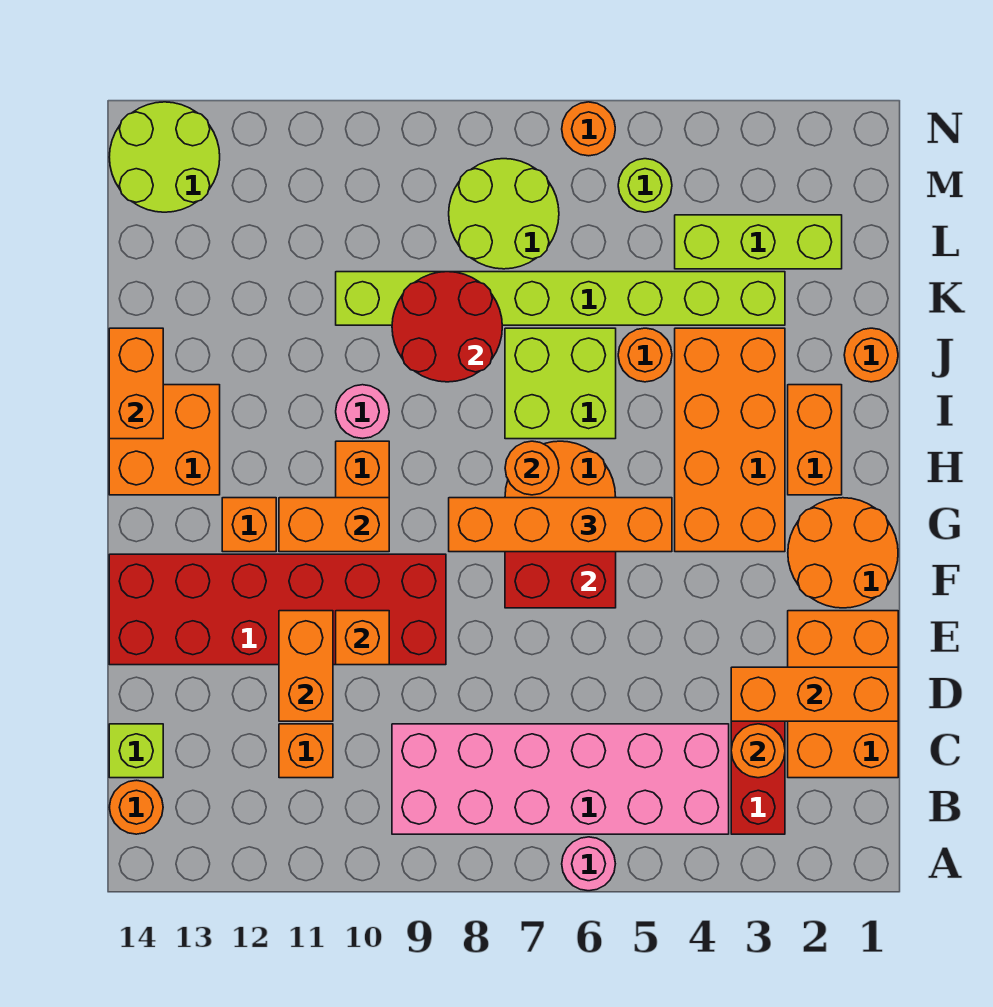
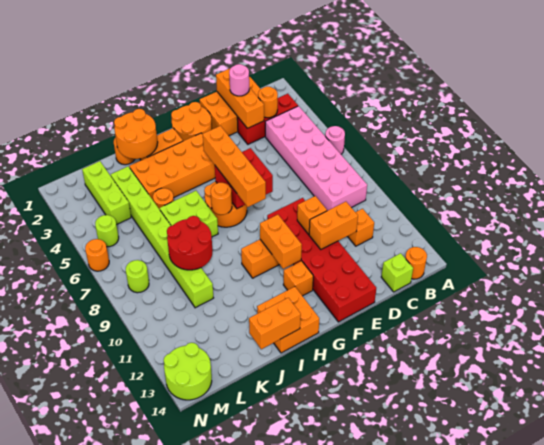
none -> orange 2x2 round brick [114,109,158,159]
pink 1x1 round brick [336,385,389,438] -> pink 1x1 round brick moved to [229,64,249,96]
lime 2x2 round brick [449,159,559,269] -> lime 1x1 round brick [126,260,149,293]

